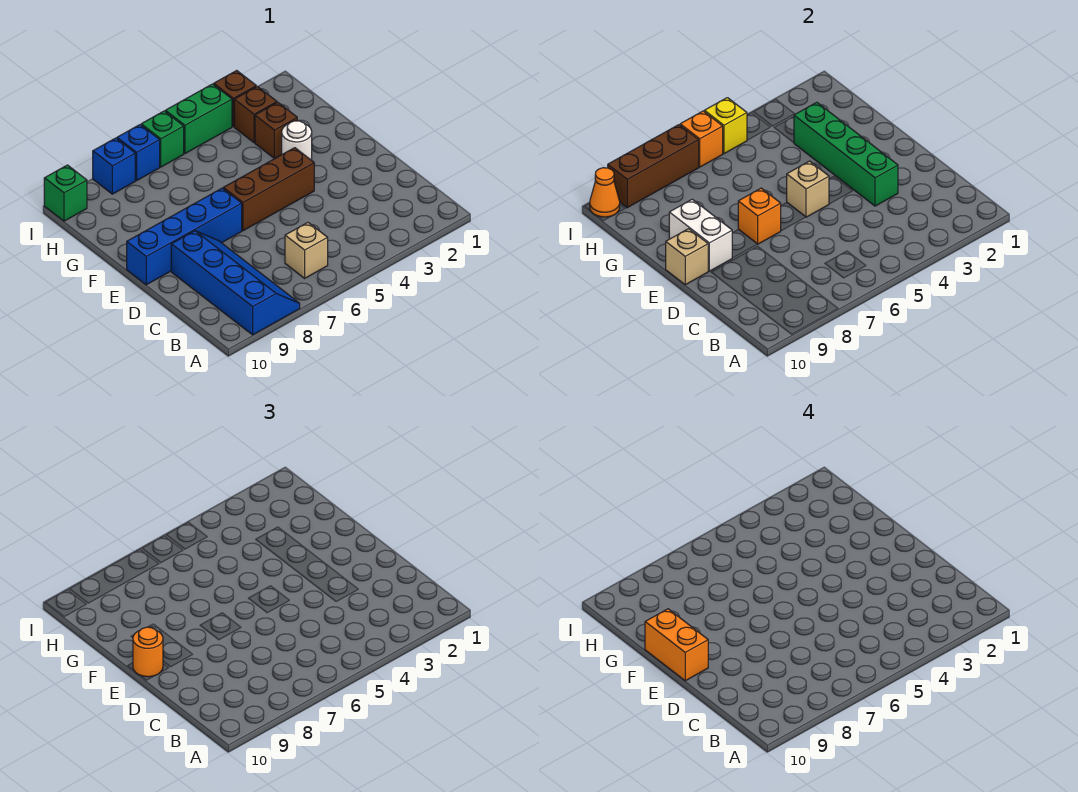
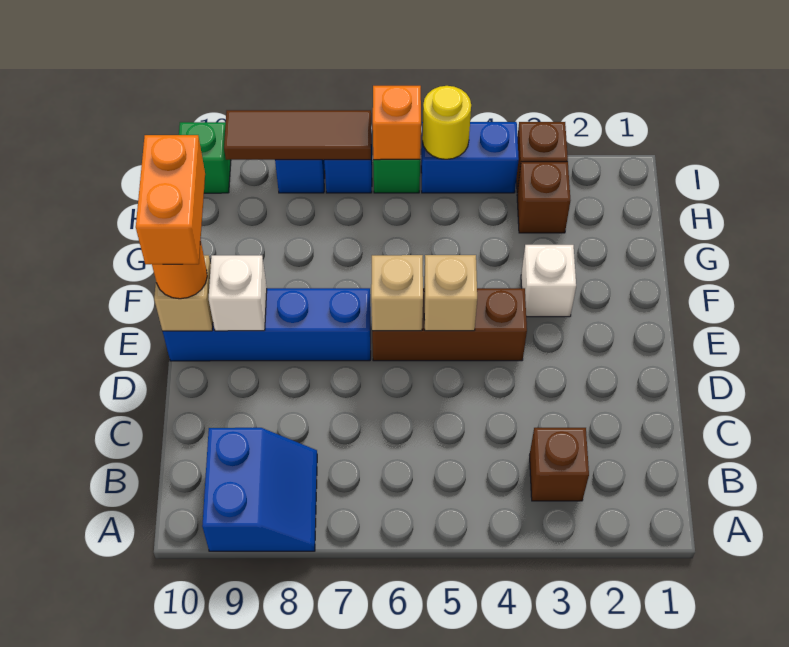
blue 2x4 slope [171,231,300,335] -> blue 2x2 slope [202,428,317,551]
tan 1x1 brick [285,223,328,278] -> tan 1x1 brick moved to [371,255,423,331]
green 1x4 brick [794,102,898,206] -> none
orange 1x1 brick [738,188,781,244] -> none
white 1x2 brick [669,199,732,271] -> white 1x1 brick [209,255,267,331]
white 1x1 round brick [282,121,312,160] -> white 1x1 brick [521,245,576,317]
brown 1x1 brick [255,102,297,158] -> brown 1x1 brick moved to [530,428,589,501]
green 1x2 brick [165,84,232,154] -> blue 1x2 brick [421,122,519,193]
yellow 1x1 brick [704,98,747,154] -> yellow 1x1 round brick [422,86,471,159]
brown 1x3 brick [608,125,699,208] -> brown 1x3 tile [224,110,371,160]
orange 1x1 cone [590,168,620,217] -> none

